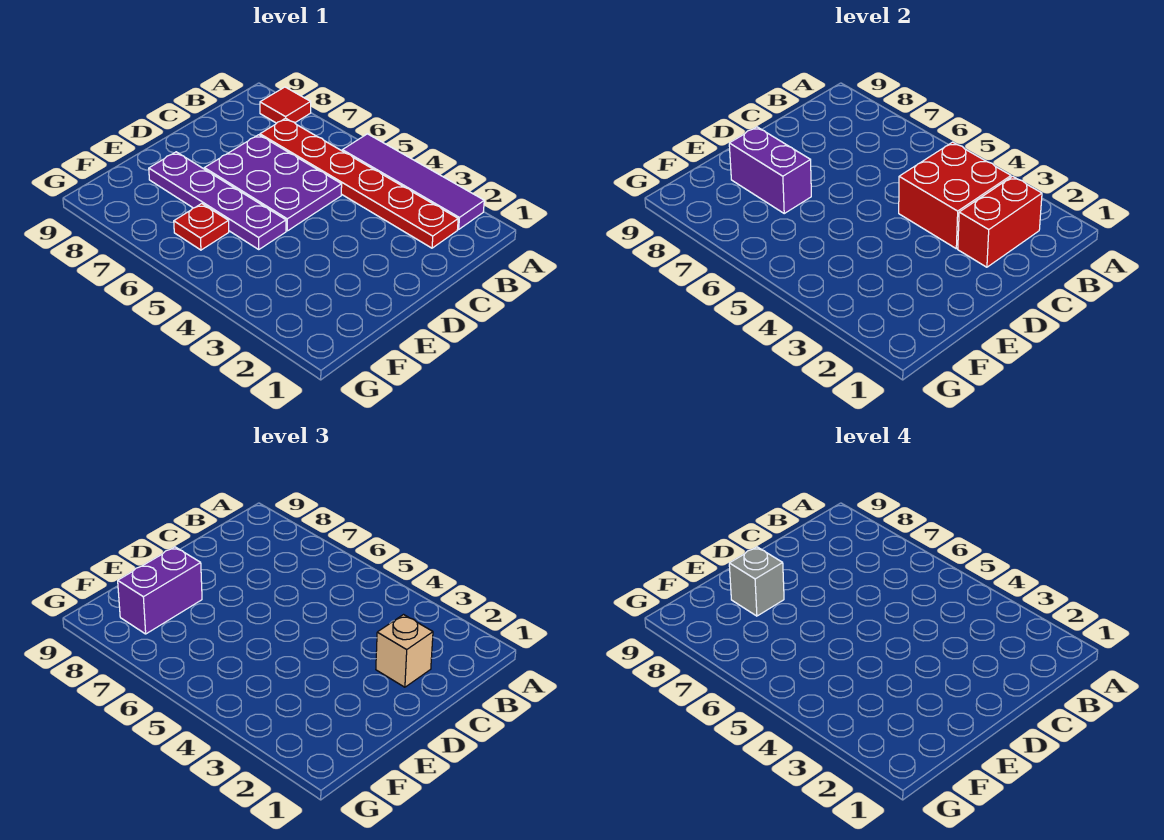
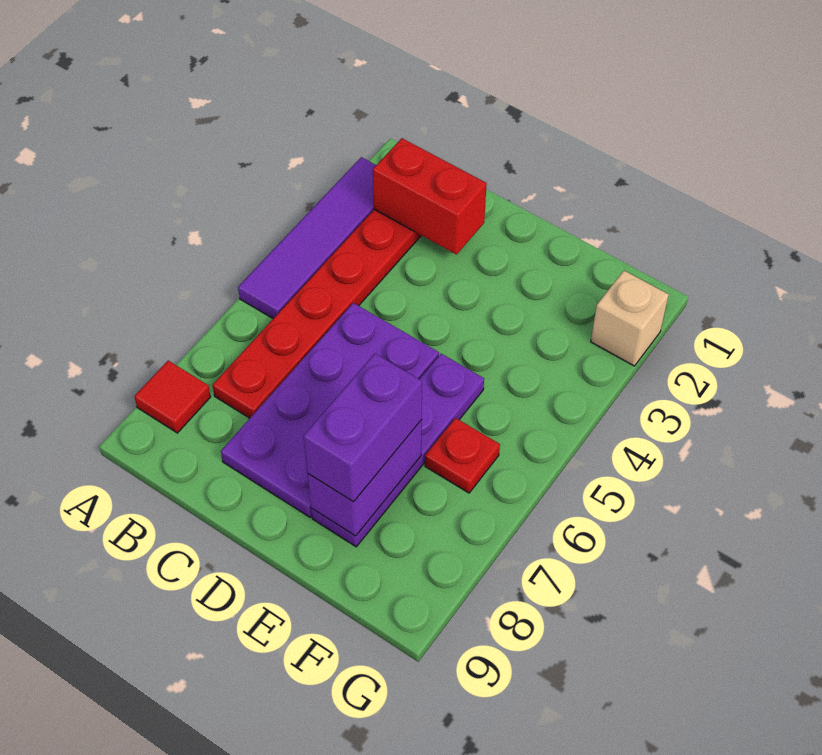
red 2x2 brick [899,142,1011,249] -> none
tan 1x1 brick [376,615,433,687] -> tan 1x1 brick moved to [591,271,669,366]
purple 2x3 plate [204,135,342,231] -> purple 2x4 plate [221,303,439,517]
purple 1x2 brick [118,547,202,634] -> purple 1x2 brick turned to [303,354,422,502]
grey 1x1 brick [729,547,784,616] -> none

